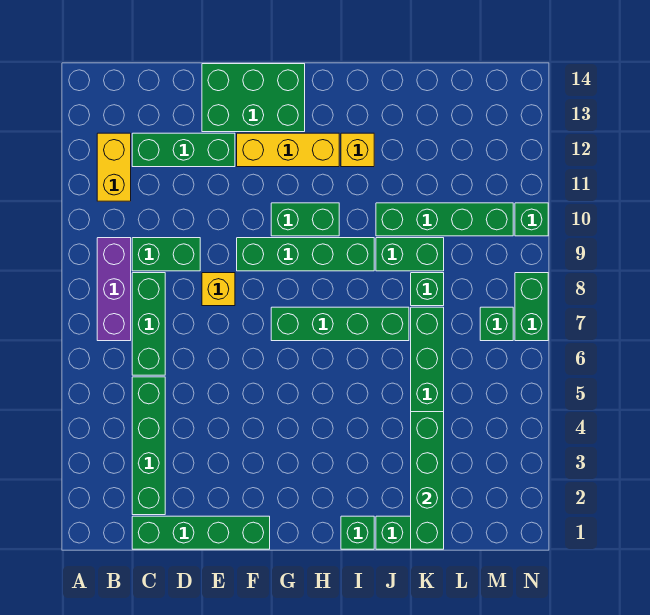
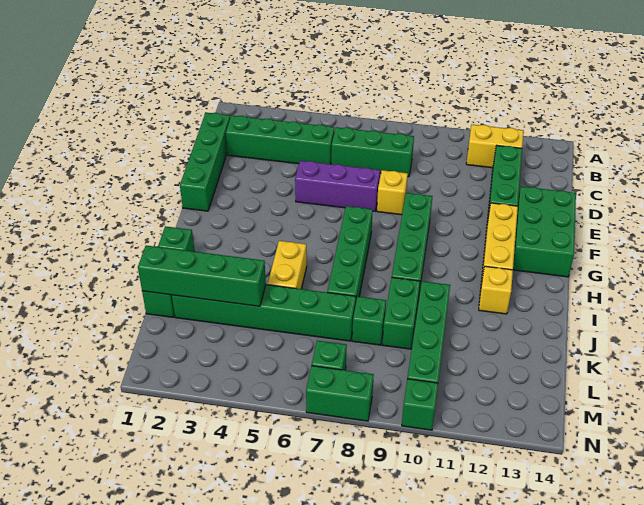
purple 1x3 brick [97,238,131,341] -> purple 1x3 brick moved to [295,161,380,211]
green 1x2 brick [132,238,200,271] -> none
green 1x2 brick [271,203,339,236] -> none
none -> yellow 1x2 brick [268,241,307,289]

